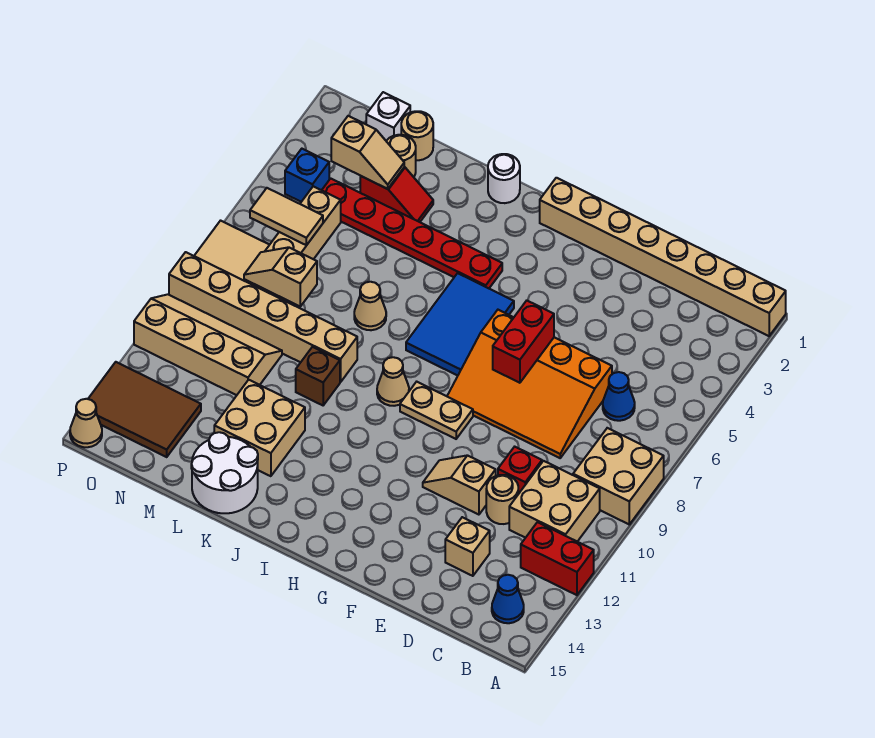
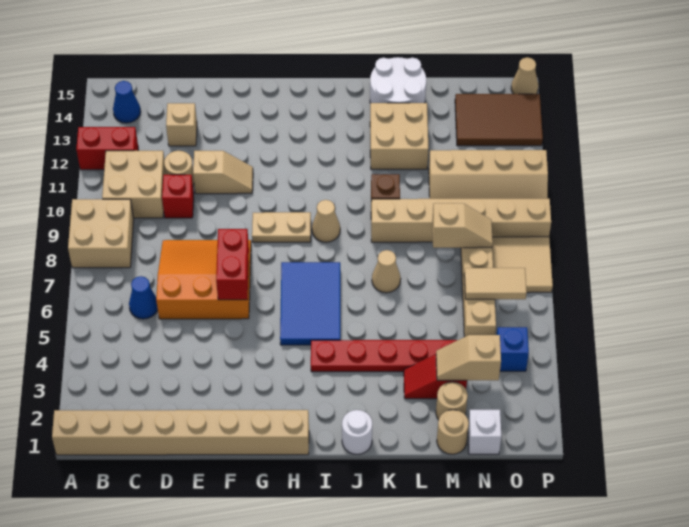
orange 3x4 slope [447,310,612,458] -> orange 3x3 slope [156,240,251,319]

